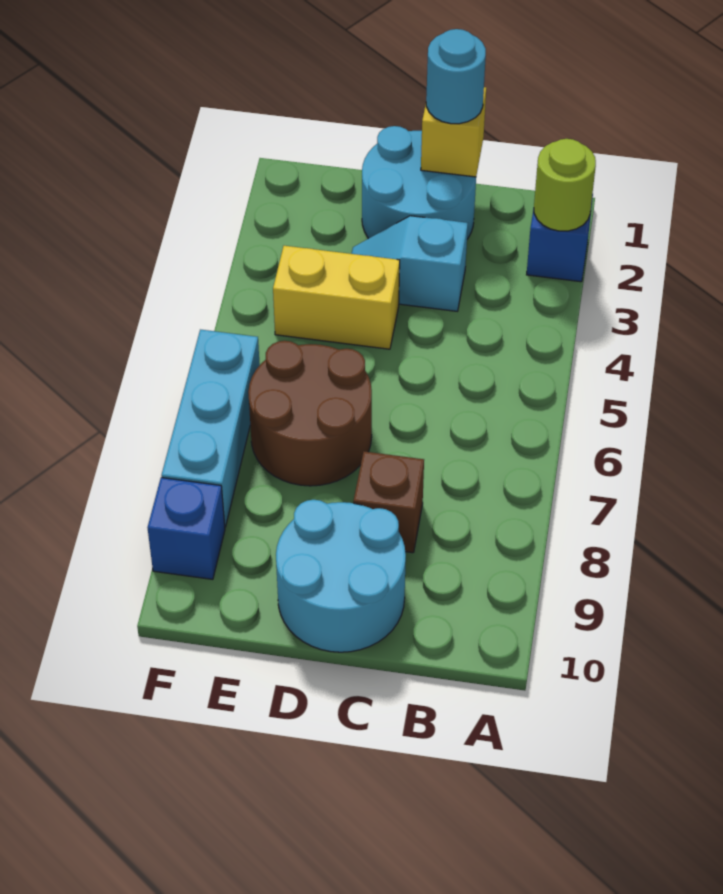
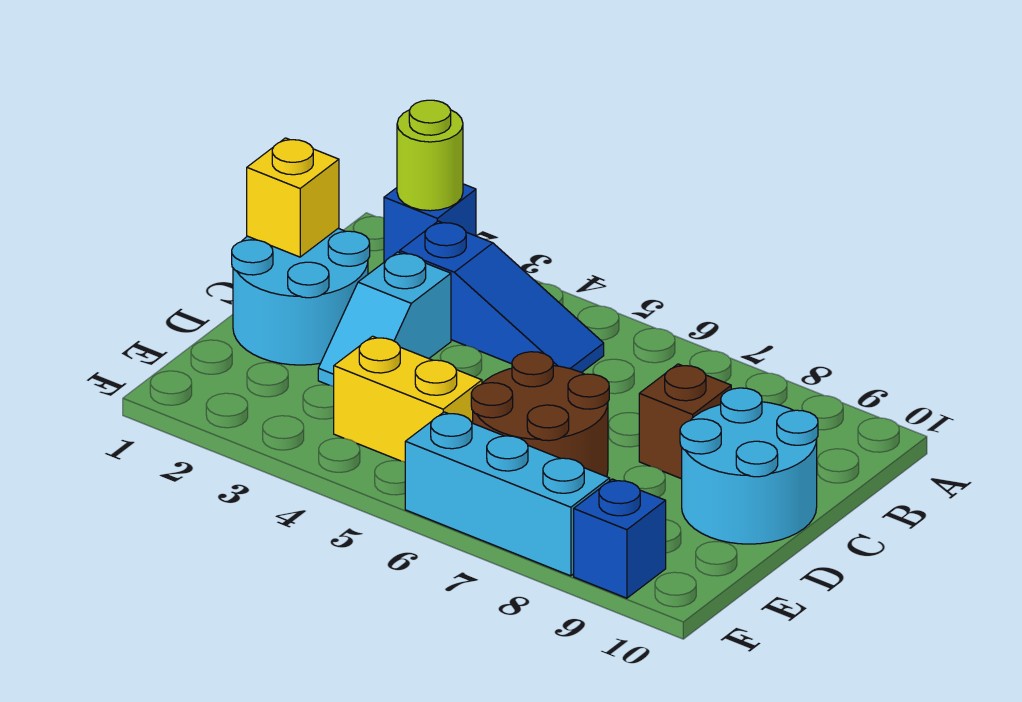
none -> blue 1x3 slope [400,221,604,373]
cyan 1x1 round brick [426,29,486,124] -> none
yellow 1x2 brick [273,246,400,349] -> yellow 1x2 brick turned to [334,336,482,462]

